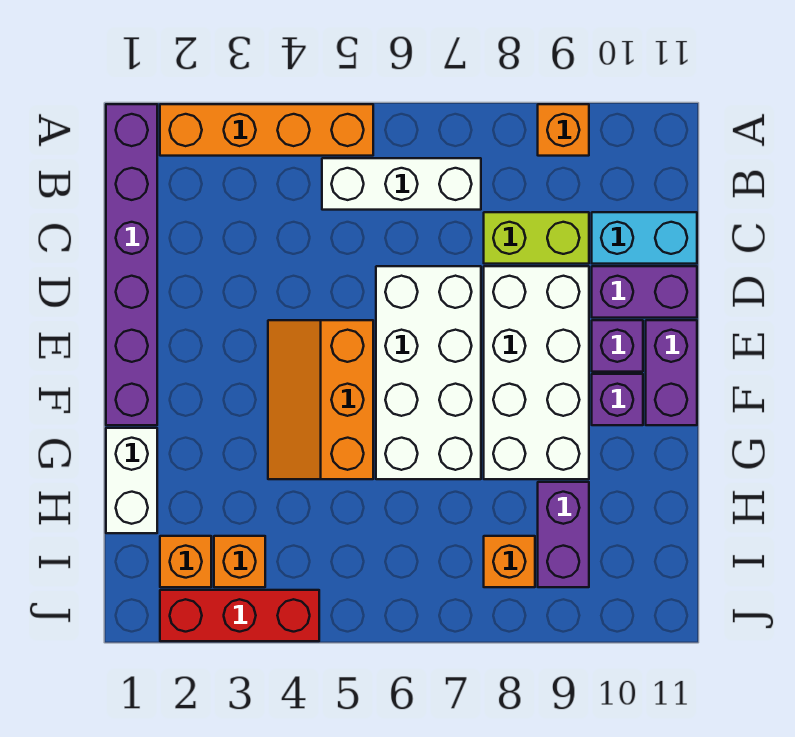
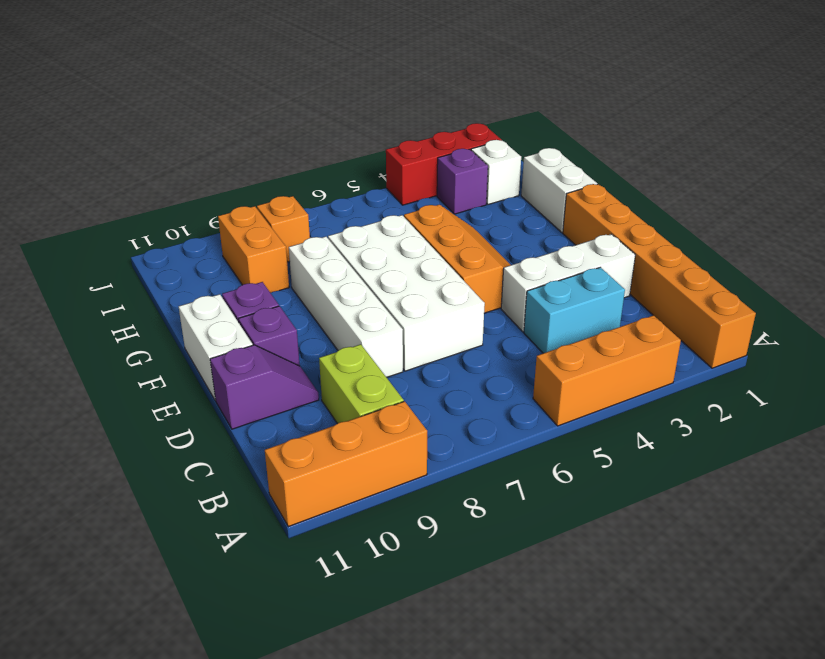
purple 1x6 brick [106,104,157,425] -> orange 1x6 brick [563,184,756,368]
orange 1x4 brick [160,104,373,156] -> orange 1x3 brick [533,315,681,426]
orange 1x1 brick [538,104,589,156] -> orange 1x3 brick [265,401,427,527]
white 1x3 brick [322,158,481,210] -> white 1x3 brick moved to [501,234,635,332]
lime 1x2 brick [484,212,589,264] -> lime 1x2 brick turned to [319,344,404,424]
cyan 1x2 brick [592,212,697,264] -> cyan 1x2 brick moved to [524,267,625,353]
white 2x4 brick [484,266,589,479] -> white 1x4 brick [289,237,403,377]
purple 1x2 brick [592,266,697,318] -> purple 1x2 slope [210,345,319,429]
purple 1x2 brick [646,320,697,425] -> white 1x2 brick [178,294,253,400]
purple 1x2 brick [538,482,589,587] -> orange 1x2 brick [218,206,289,293]
orange 1x1 brick [160,536,211,587] -> white 1x1 brick [471,140,521,204]
orange 1x1 brick [214,536,265,587] -> purple 1x1 brick [437,149,488,214]

